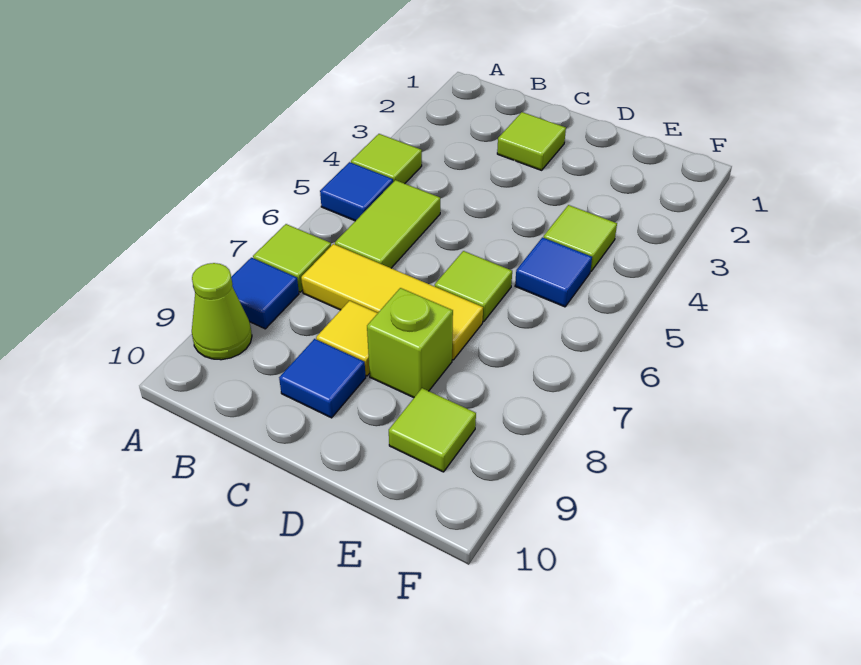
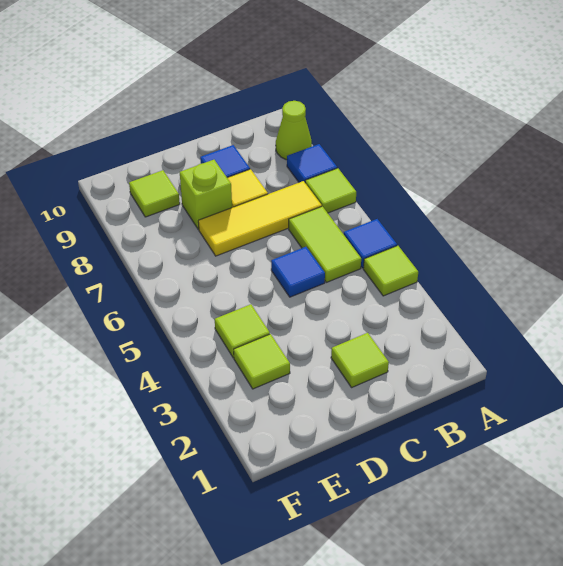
lime 1x1 tile [435,251,512,322] -> lime 1x1 tile moved to [234,334,290,389]
blue 1x1 tile [515,238,592,307] -> blue 1x1 tile moved to [271,247,325,297]

